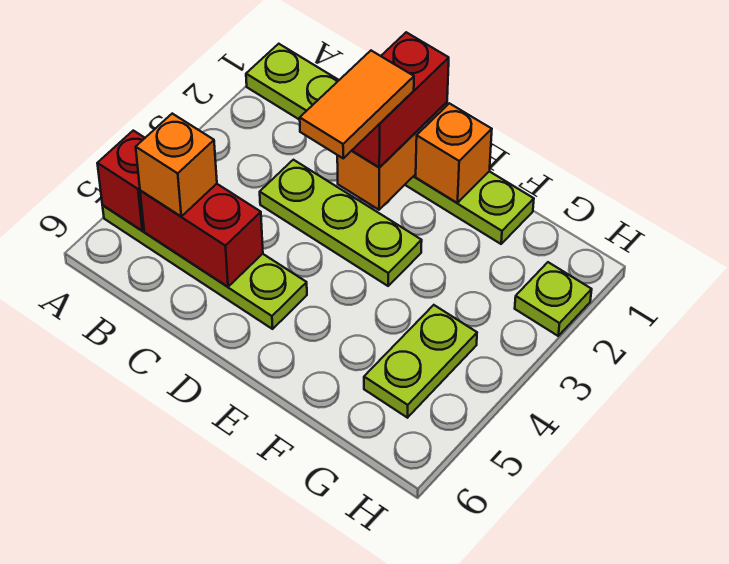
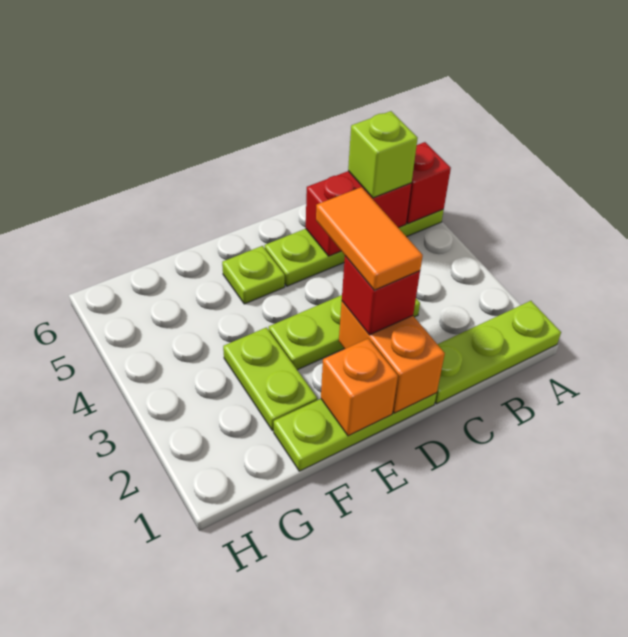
orange 1x1 brick [136,114,217,216] -> lime 1x1 brick [348,111,418,198]
red 1x2 brick [352,32,449,168] -> red 1x1 brick [342,256,420,335]
lime 1x2 plate [364,305,477,418] -> lime 1x2 plate moved to [223,327,317,431]
lime 1x1 plate [515,262,592,336] -> lime 1x1 plate moved to [222,246,285,304]

